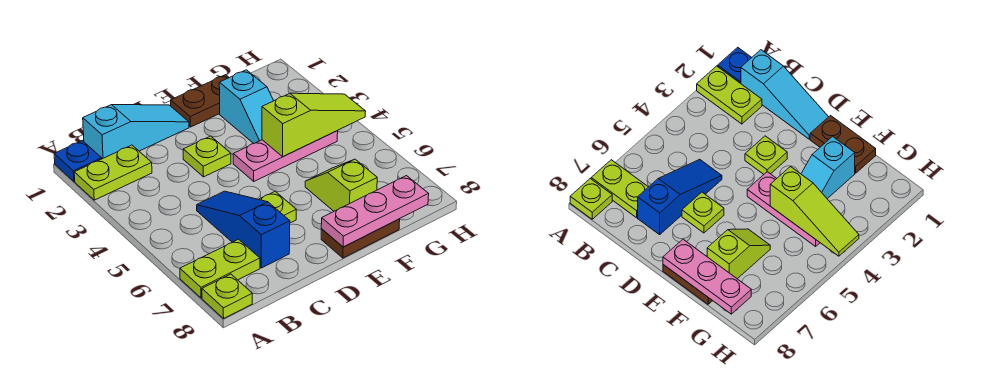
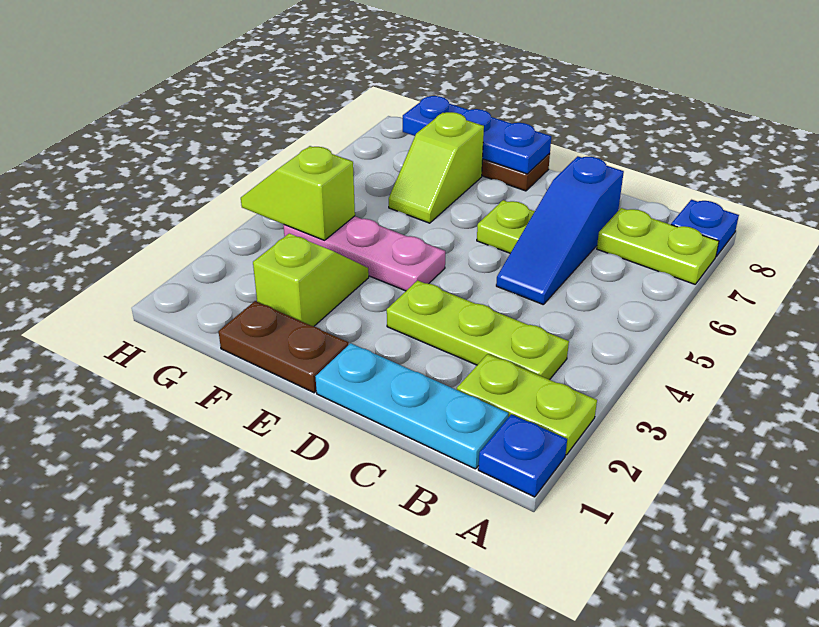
lime 1x1 plate [202,274,252,318] -> blue 1x1 plate [671,200,739,256]
cyan 1x3 slope [83,105,189,159] -> cyan 1x3 plate [315,343,509,469]
lime 1x1 plate [183,136,231,177] -> lime 1x3 plate [387,280,569,380]
pink 1x3 plate [321,176,429,247] -> blue 1x3 plate [403,96,551,174]
cyan 1x2 slope [219,70,274,143] -> lime 1x2 slope [253,234,369,326]
lime 1x3 slope [262,93,366,157] -> lime 1x2 slope [241,146,355,240]

